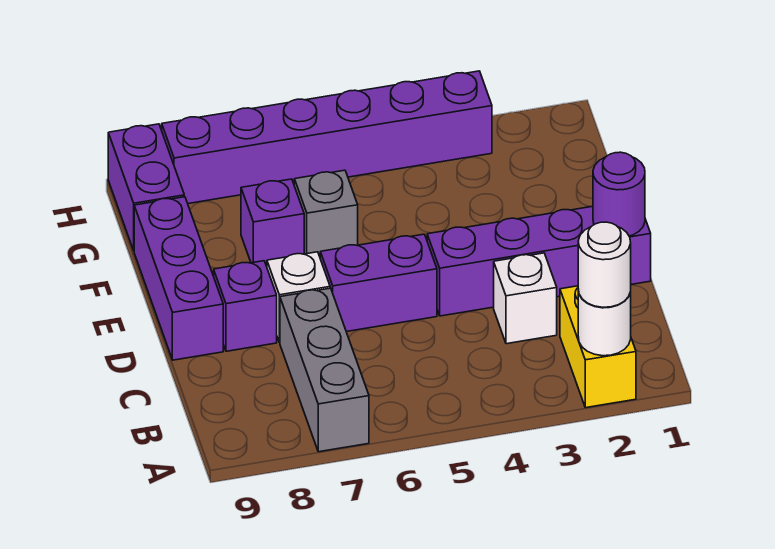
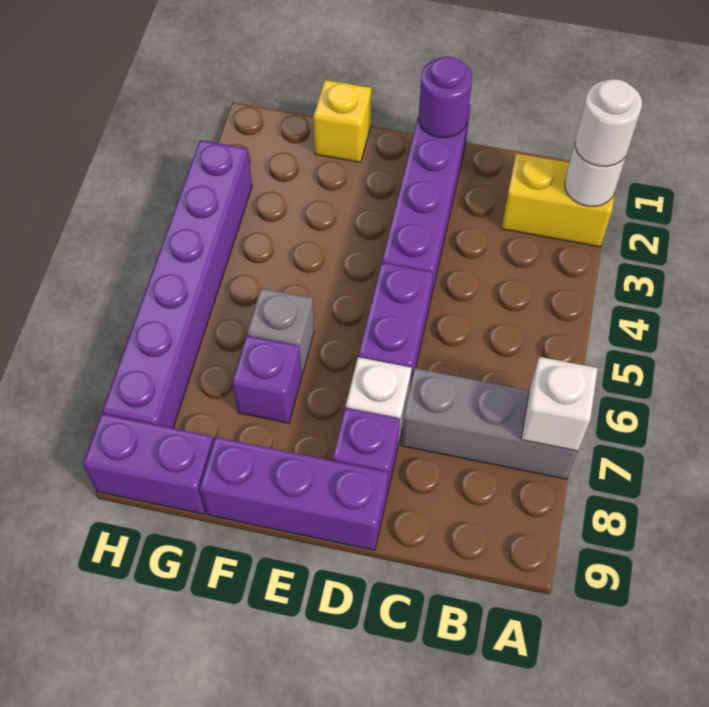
white 1x1 brick [494,253,557,344] -> white 1x1 brick moved to [521,357,598,451]
none -> yellow 1x1 brick [313,80,371,162]

